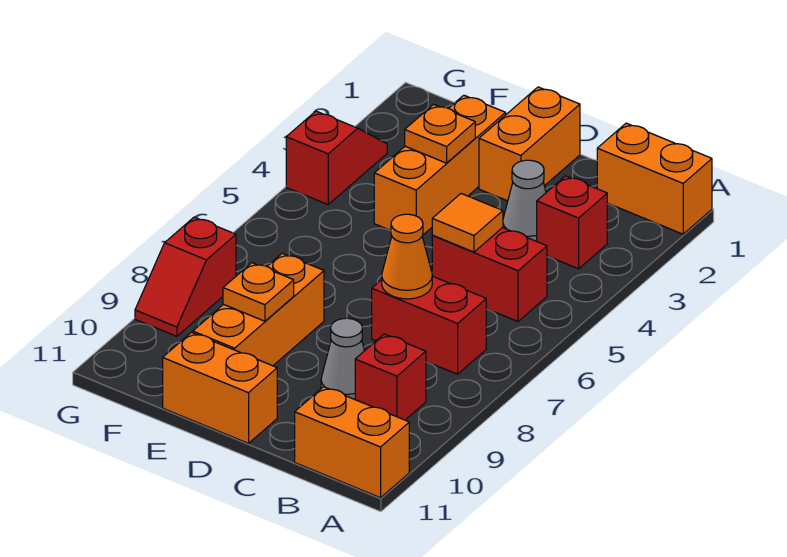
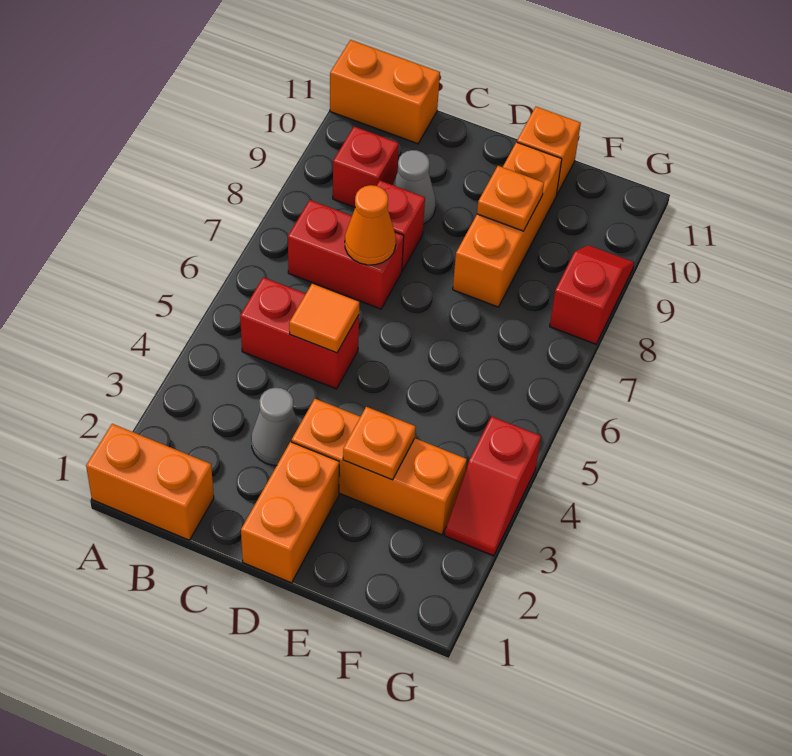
red 1x1 brick [537,176,607,269] -> red 1x1 brick moved to [377,181,425,271]
orange 1x2 brick [163,332,277,443] -> orange 1x1 brick [517,107,581,194]
orange 1x3 brick [374,95,506,235] -> orange 1x3 brick turned to [292,399,467,535]

